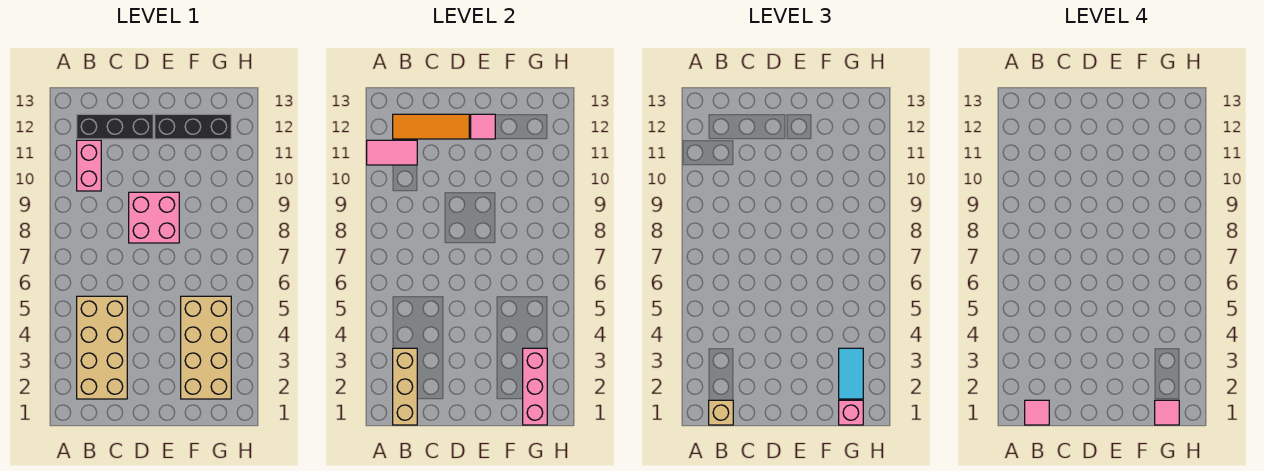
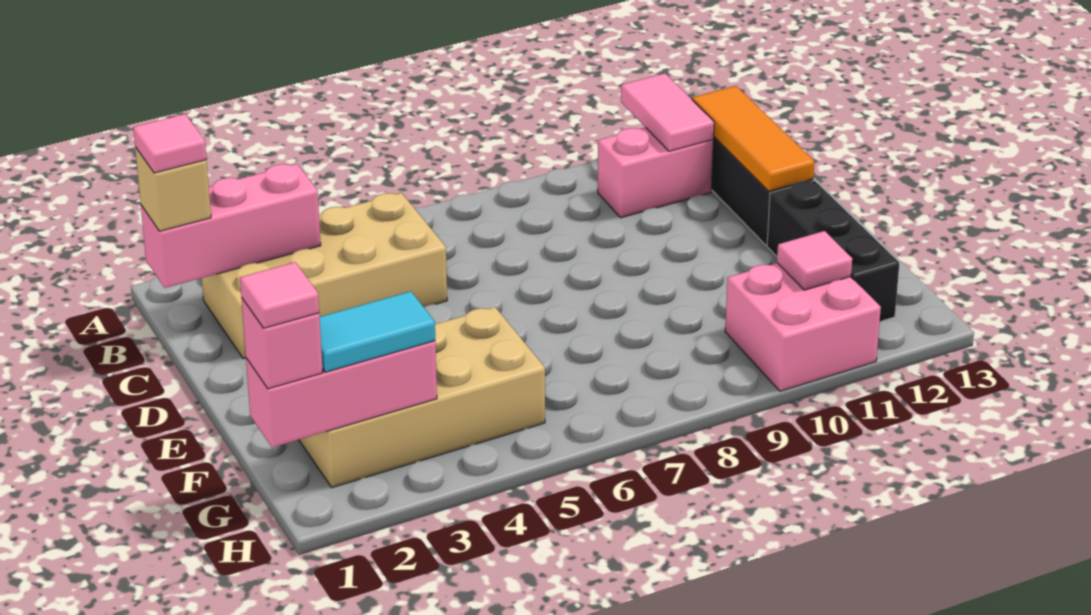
tan 1x3 brick [393,348,417,425] -> pink 1x3 brick [141,164,321,288]
pink 2x2 brick [129,192,179,243] -> pink 2x2 brick moved to [725,263,881,391]
pink 1x1 tile [471,114,495,139] -> pink 1x1 tile moved to [777,231,852,290]

